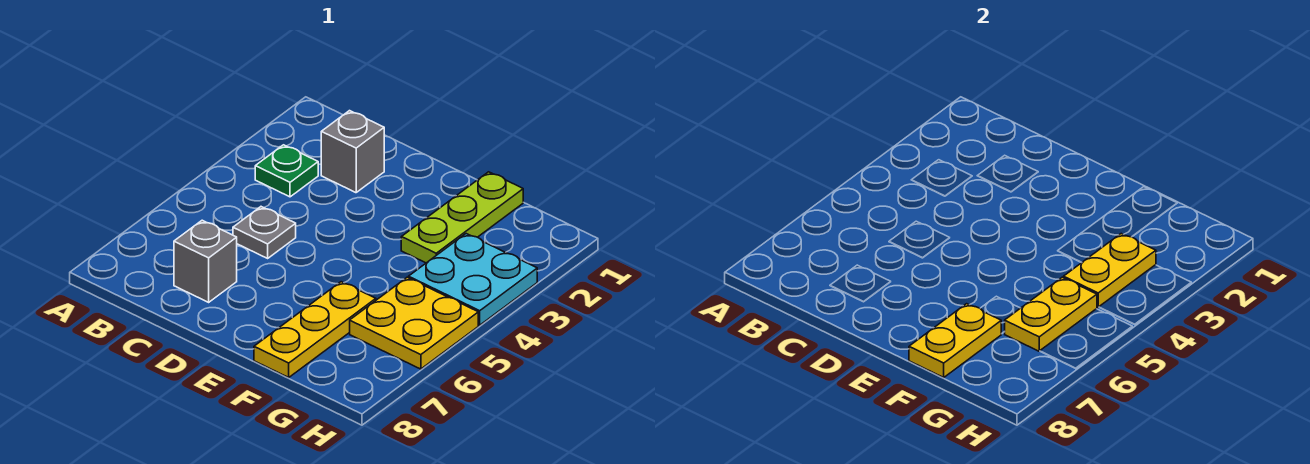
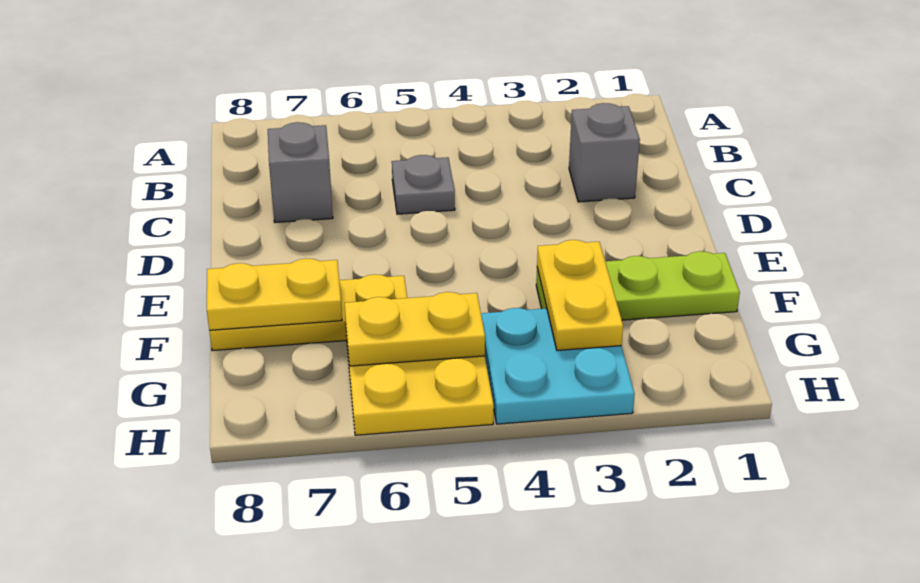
green 1x1 plate [255,145,318,197] -> none
yellow 1x2 plate [1064,234,1156,307] -> yellow 1x2 plate turned to [537,240,623,351]

